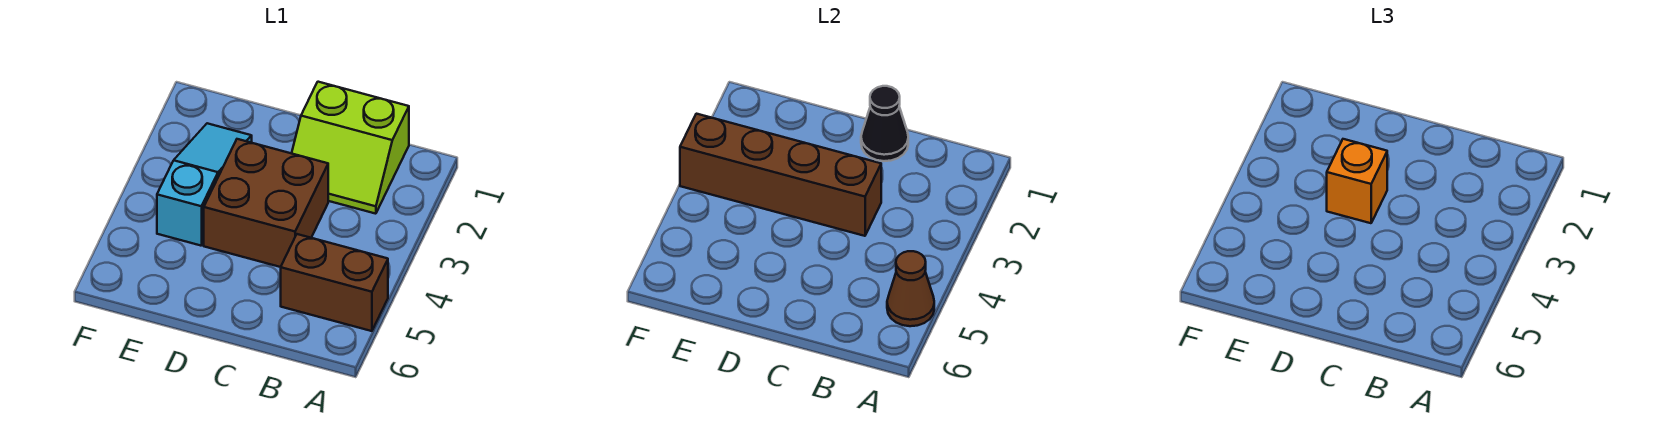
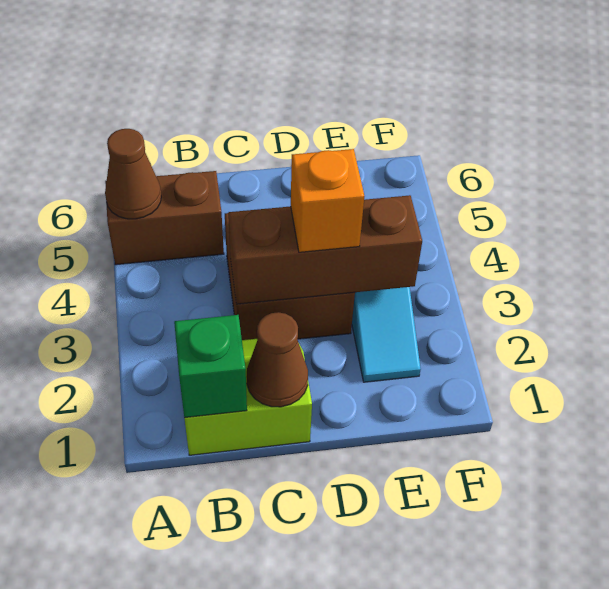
none -> green 1x1 brick [174,315,247,418]
black 1x1 cone [861,86,908,161] -> brown 1x1 cone [247,312,308,407]
brown 1x4 brick [680,114,881,236] -> brown 1x3 brick [228,195,422,304]

